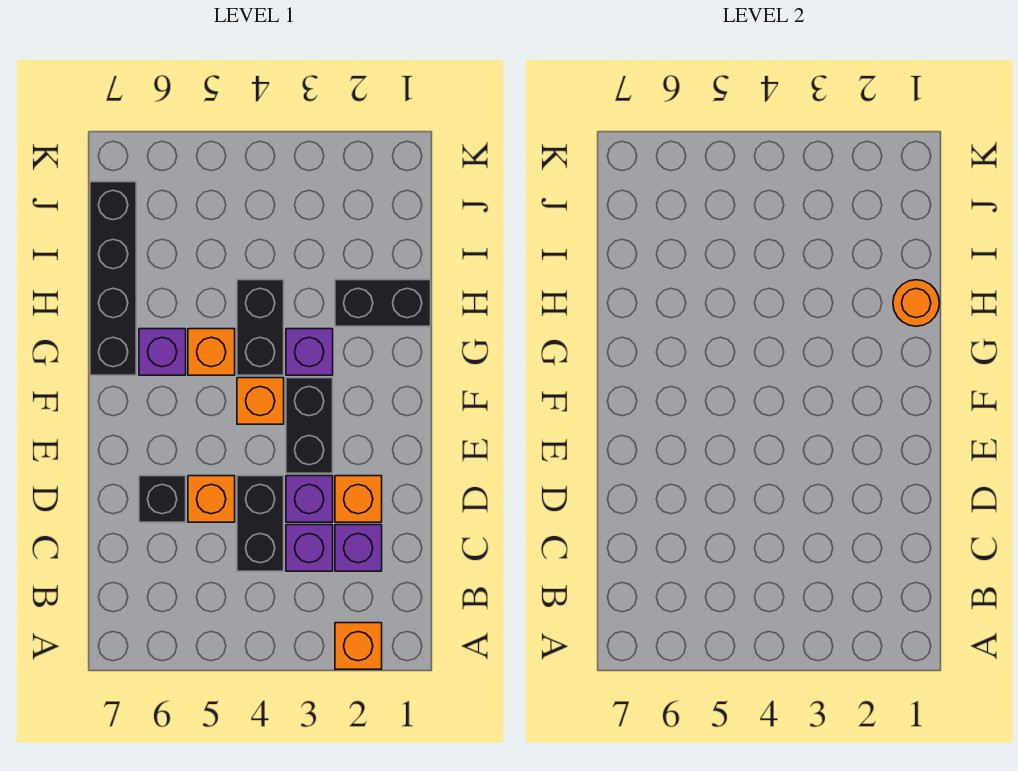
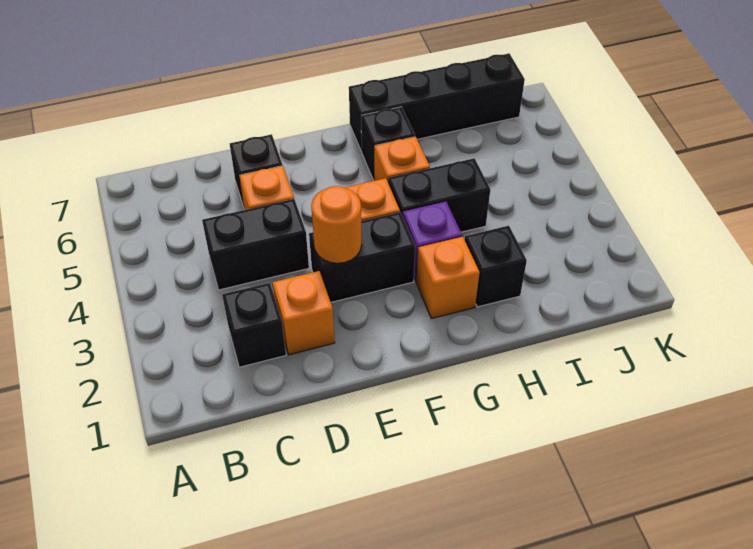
orange 1x1 brick [335,623,382,669] -> orange 1x1 brick moved to [416,237,480,319]
purple 1x1 brick [335,525,382,571] -> black 1x1 brick [222,283,286,367]
purple 1x1 brick [286,525,333,571] -> none
purple 1x1 brick [286,476,333,522] -> none
purple 1x1 brick [139,329,186,375] -> black 1x1 brick [361,107,415,181]
black 1x2 brick [335,280,431,326] -> black 1x1 brick [465,226,527,307]
orange 1x1 round brick [893,280,939,326] -> orange 1x1 round brick moved to [311,186,362,263]

